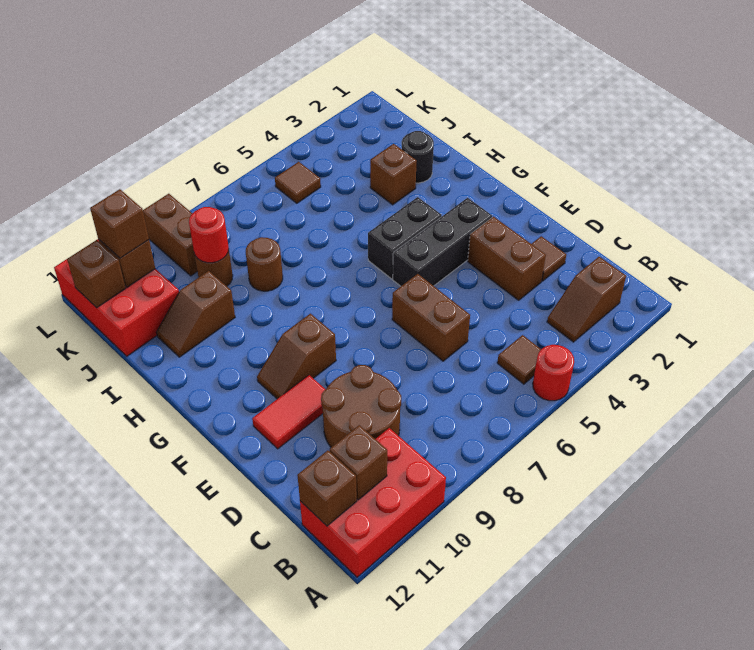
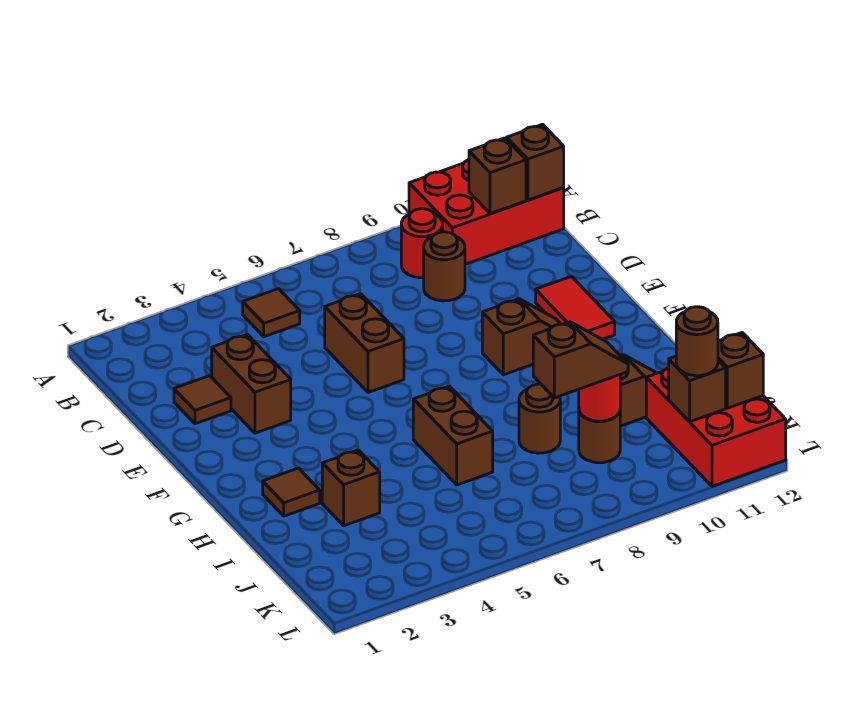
red 1x1 round brick [533,345,574,401] -> red 1x1 round brick moved to [401,209,443,278]
brown 1x2 slope [547,257,626,342] -> brown 1x2 slope moved to [533,322,628,398]
brown 2x2 round brick [321,365,401,447] -> brown 1x1 round brick [424,232,465,301]
red 1x2 tile [252,375,325,449] -> red 1x2 tile turned to [536,276,615,339]
black 1x3 brick [393,198,492,286] -> none
black 1x2 brick [368,197,442,279] -> none
black 1x1 round brick [402,131,434,183] -> none
brown 1x1 tile [275,162,321,203] -> brown 1x1 tile moved to [263,468,320,516]
brown 1x2 brick [143,194,197,276] -> brown 1x2 brick moved to [413,386,493,485]
brown 1x1 brick [90,189,149,258] -> brown 1x1 round brick [676,307,718,376]

